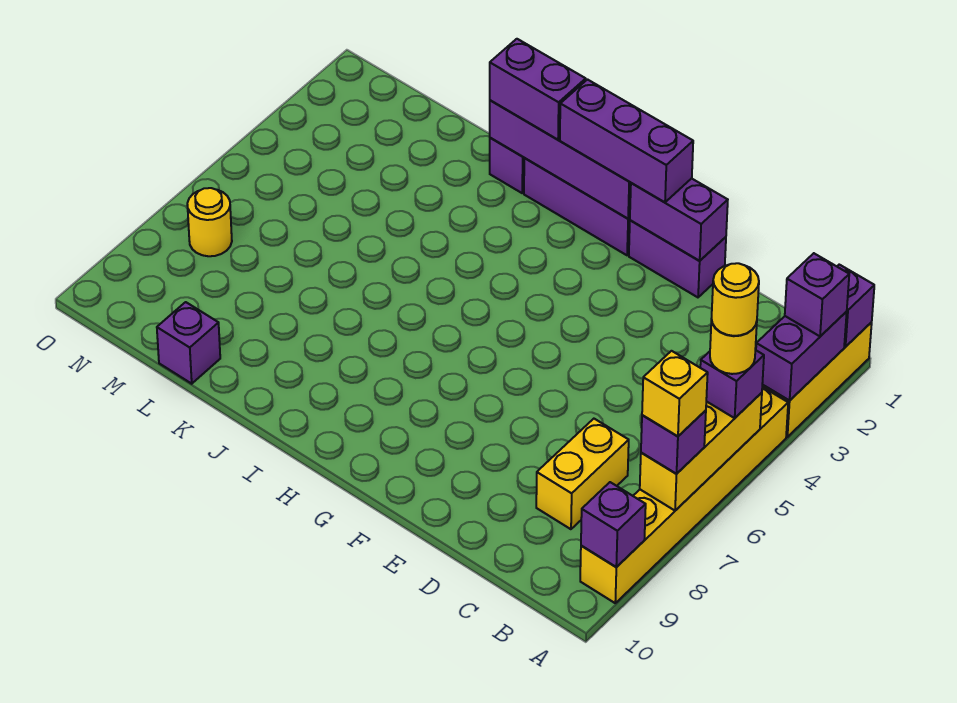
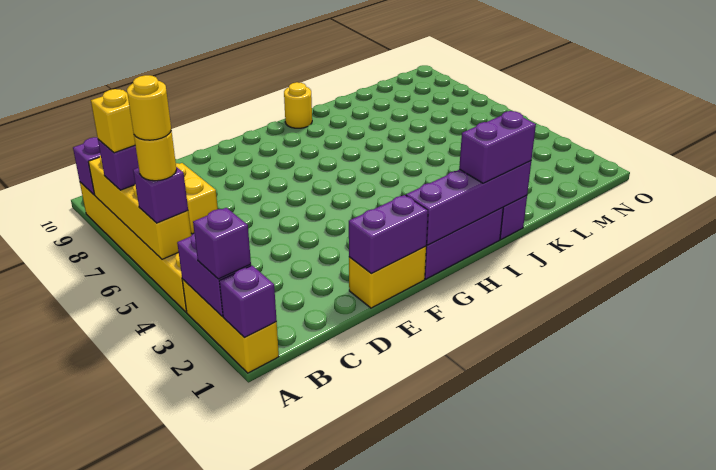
yellow 1x3 brick [640,393,762,510] -> yellow 1x4 brick [88,155,191,259]
purple 1x2 brick [629,220,726,297] -> yellow 1x2 brick [349,246,426,308]
purple 1x3 brick [560,80,693,202] -> none
purple 1x1 brick [157,302,220,384] -> none
yellow 1x1 round brick [187,188,232,256] -> yellow 1x1 round brick moved to [284,82,312,128]

